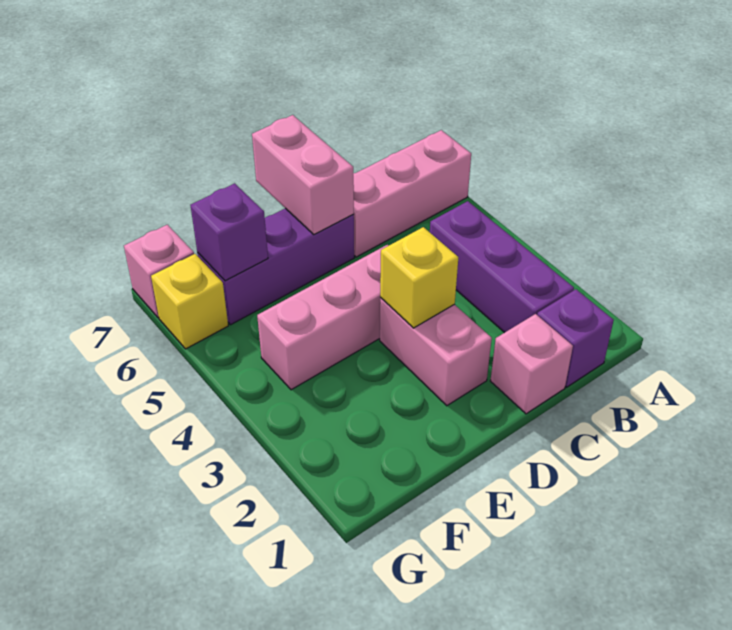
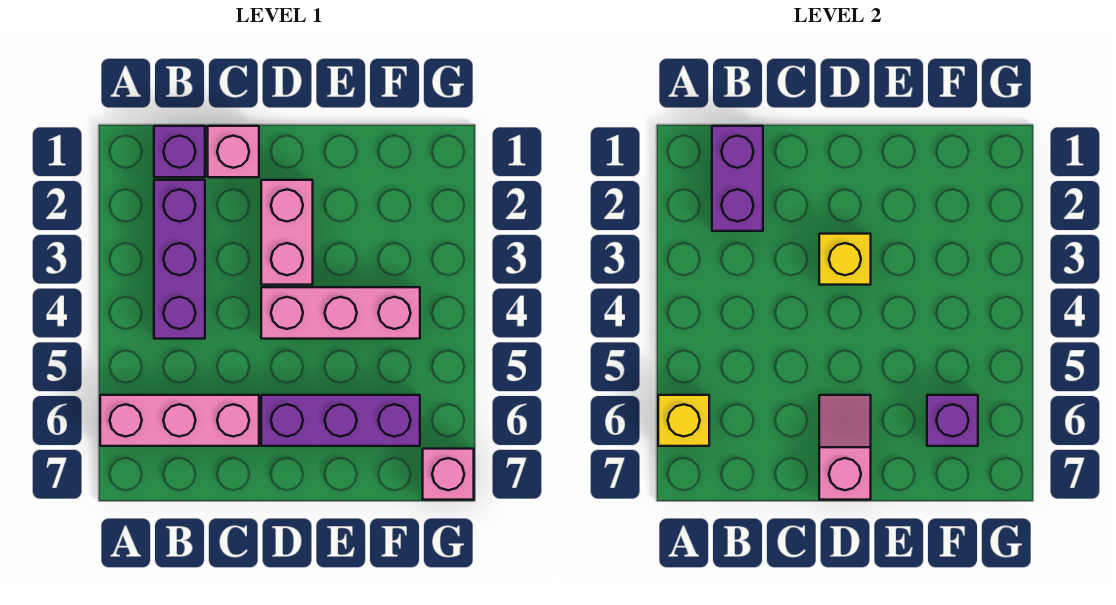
none -> purple 1x2 brick [712,126,763,231]
pink 1x2 brick [252,115,354,234] -> pink 1x2 slope [819,395,871,500]
yellow 1x1 brick [151,254,228,349] -> yellow 1x1 brick moved to [658,395,709,446]

